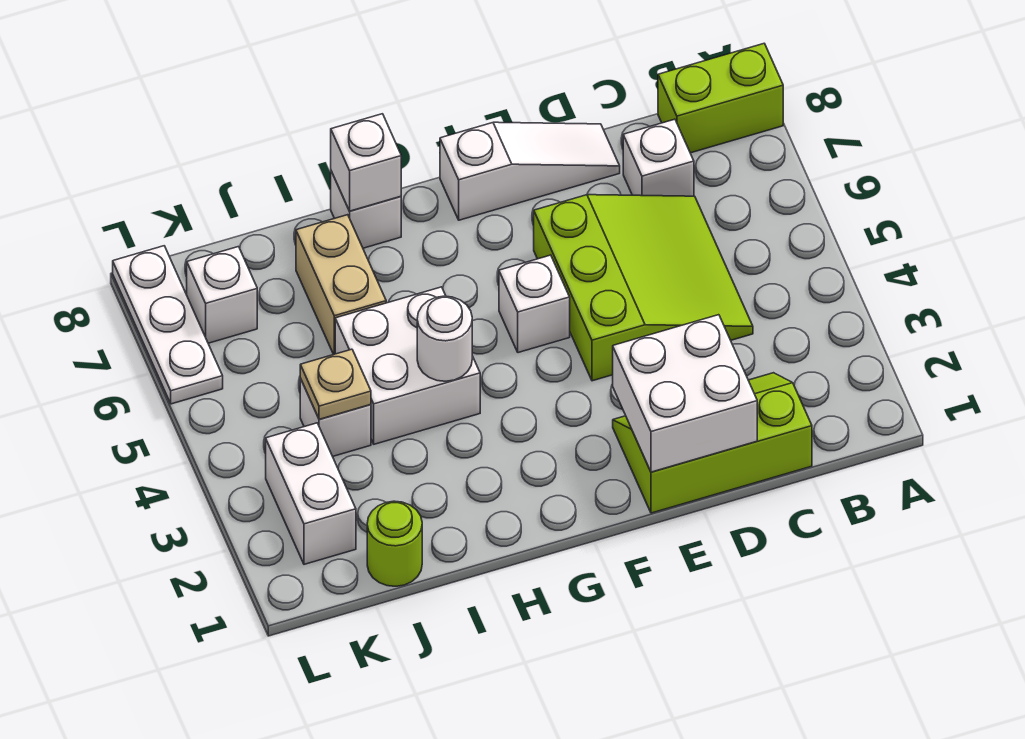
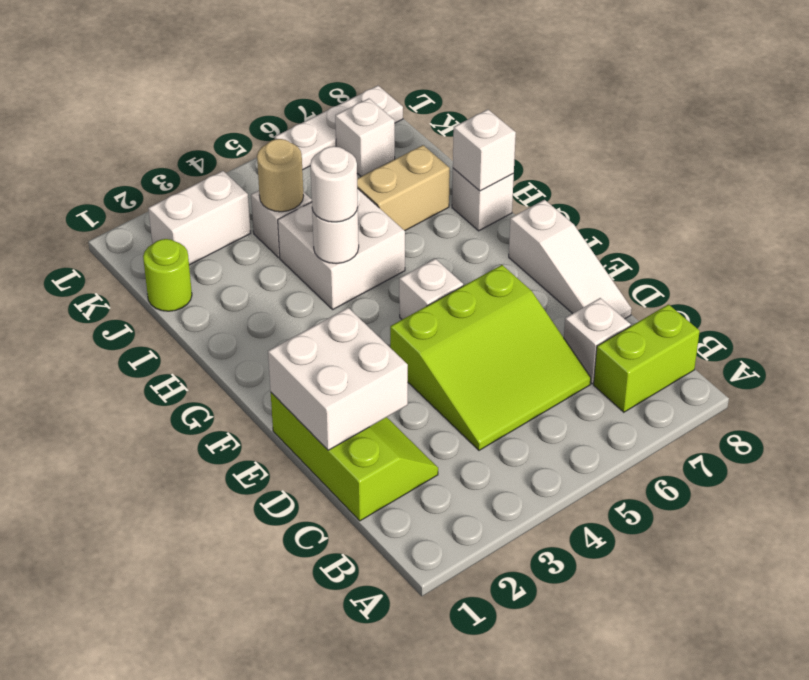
lime 1x2 brick [658,43,783,153] -> lime 1x2 brick turned to [594,304,700,412]
none -> white 1x1 round brick [310,146,358,222]
tan 1x1 plate [300,349,371,419] -> tan 1x1 round brick [257,139,303,212]

